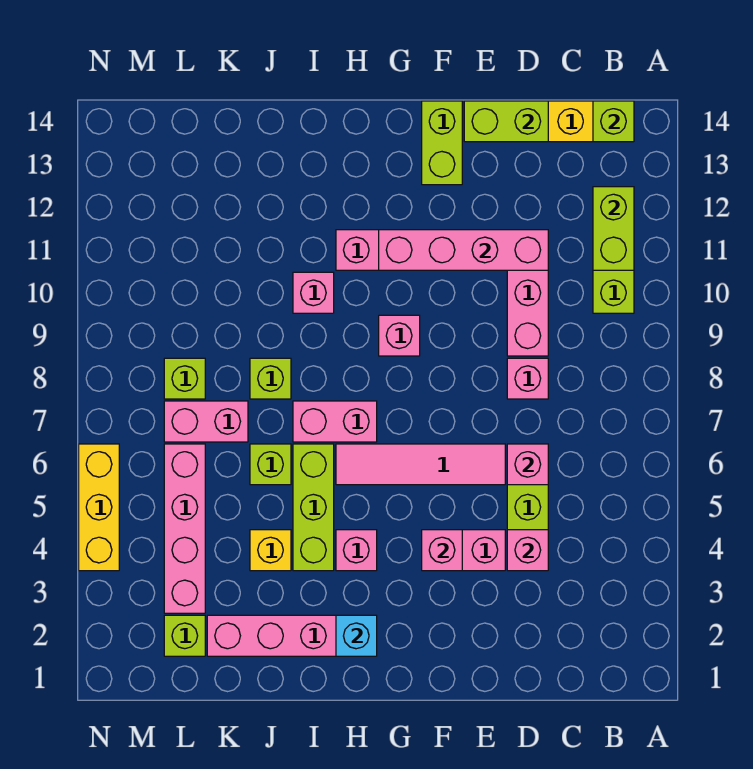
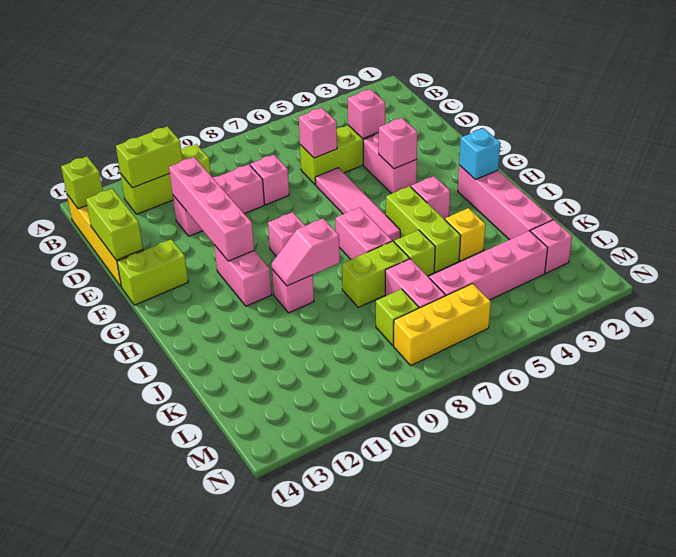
lime 1x3 brick [293,444,334,571] -> lime 1x3 brick turned to [386,186,461,272]
none -> pink 1x2 slope [271,219,340,286]
lime 1x1 brick [250,358,291,399] -> lime 1x2 brick [342,241,409,307]
lime 1x1 brick [164,615,205,656] -> pink 1x1 brick [531,220,572,273]
yellow 1x3 brick [79,444,119,571] -> yellow 1x3 brick moved to [394,284,491,365]

